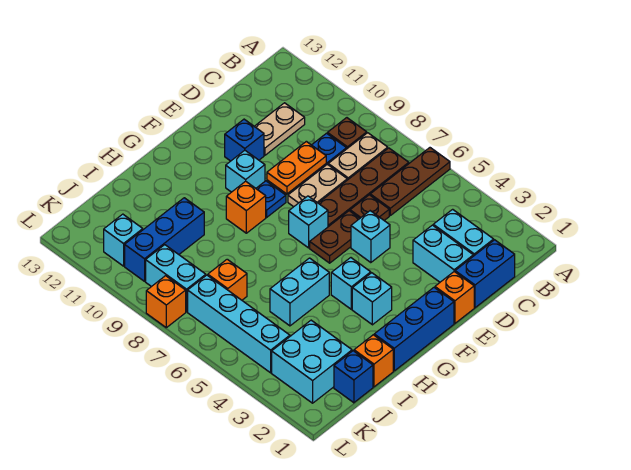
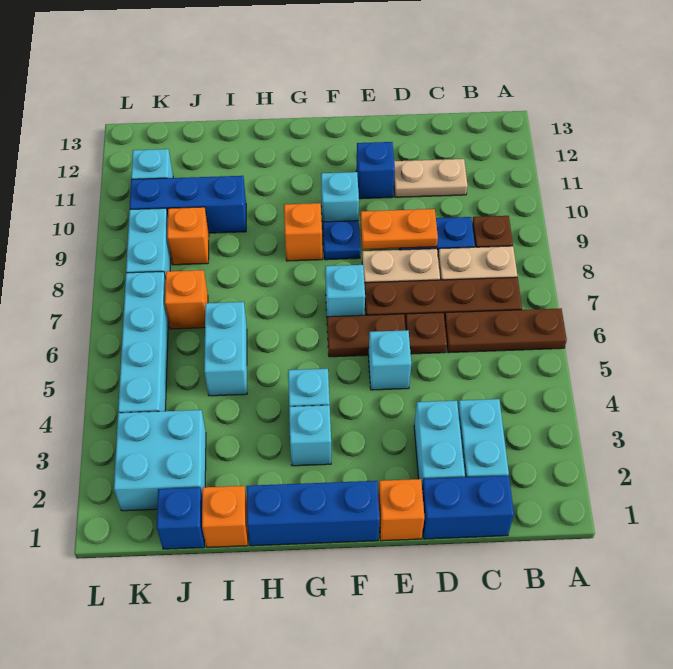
cyan 1x2 brick [270,258,329,326] -> cyan 1x2 brick turned to [204,302,247,396]
orange 1x1 brick [146,276,186,328] -> orange 1x1 brick moved to [167,207,209,265]

